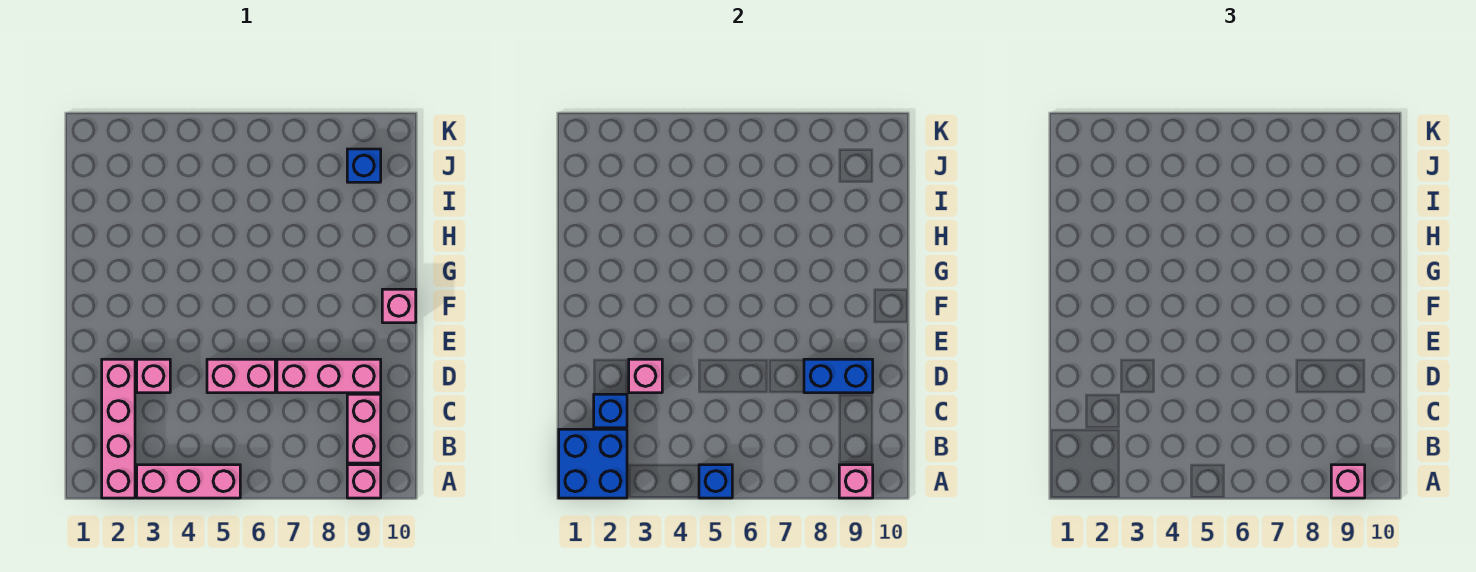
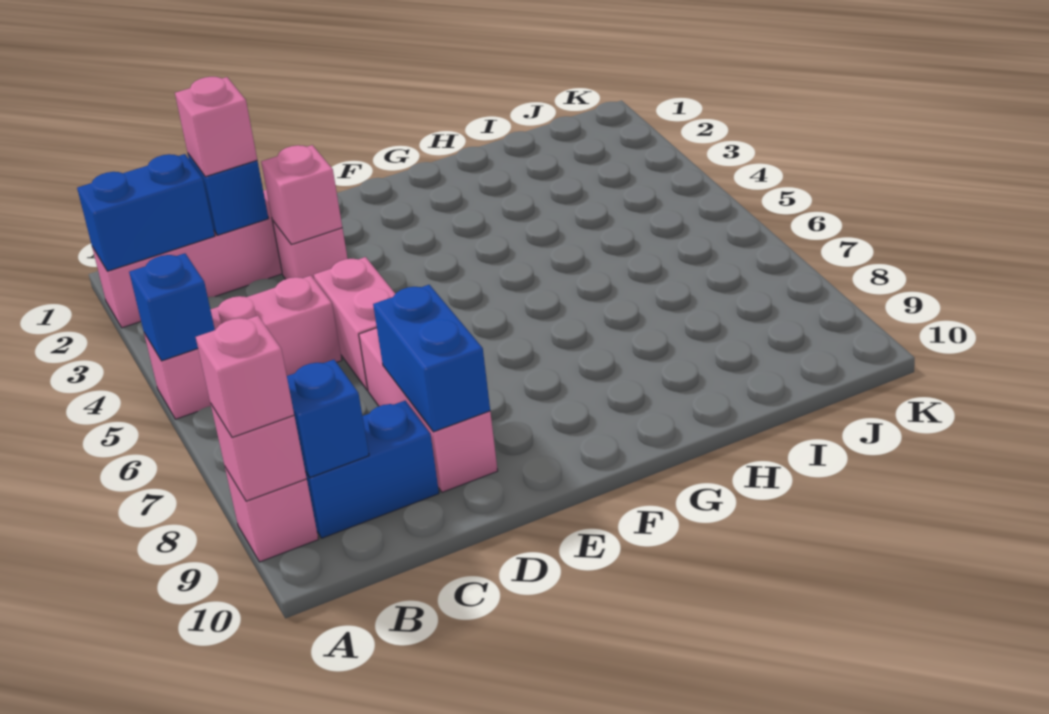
blue 2x2 brick [559,429,627,498] -> blue 1x2 brick [77,154,215,271]
pink 1x3 brick [137,465,240,498] -> pink 1x3 brick turned to [144,276,342,419]
pink 1x2 brick [347,394,381,463] -> blue 1x2 brick [306,401,439,538]
pink 1x1 brick [382,289,416,323] -> pink 1x1 brick moved to [175,77,257,177]
blue 1x1 brick [347,149,381,182] -> blue 1x1 brick moved to [287,360,369,478]

